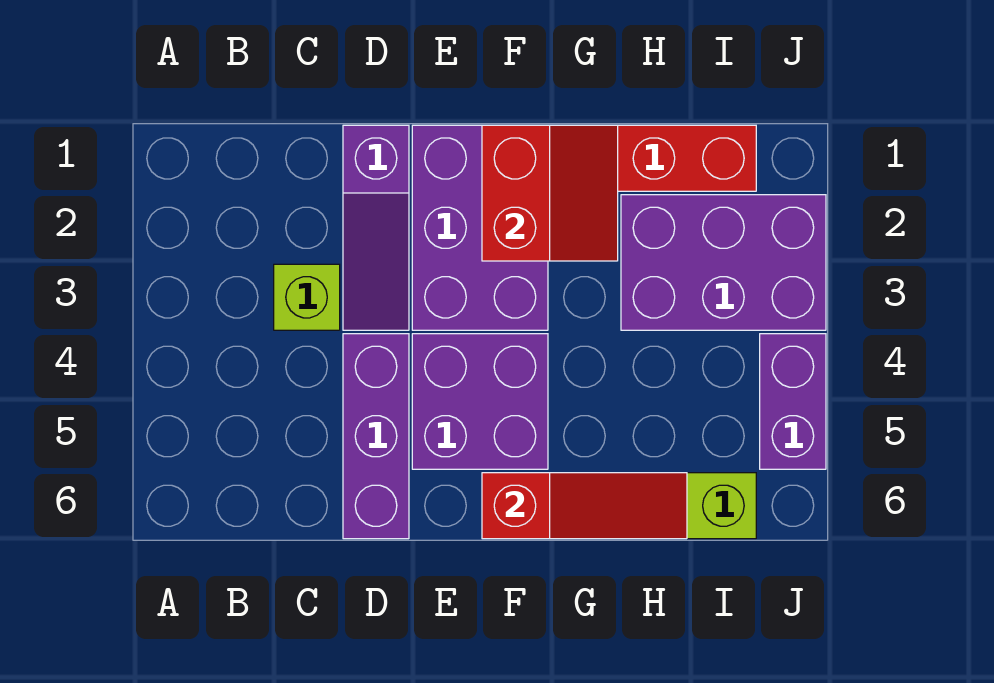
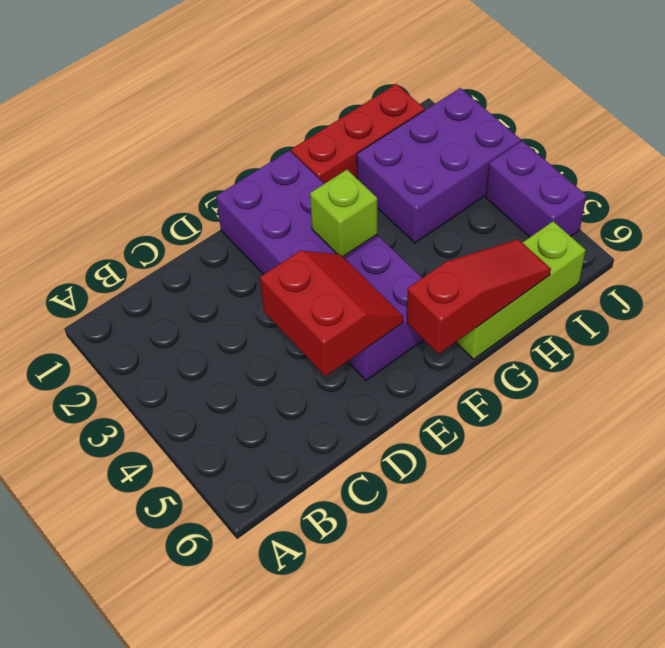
lime 1x1 brick [274,264,340,330] -> lime 1x1 brick moved to [310,170,377,257]
purple 1x3 slope [343,125,409,330] -> none
purple 1x3 brick [343,334,409,539] -> none
red 2x2 slope [482,125,618,261] -> red 2x2 slope moved to [260,251,403,376]

